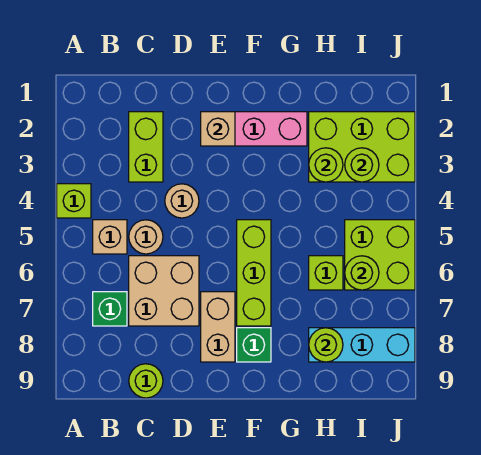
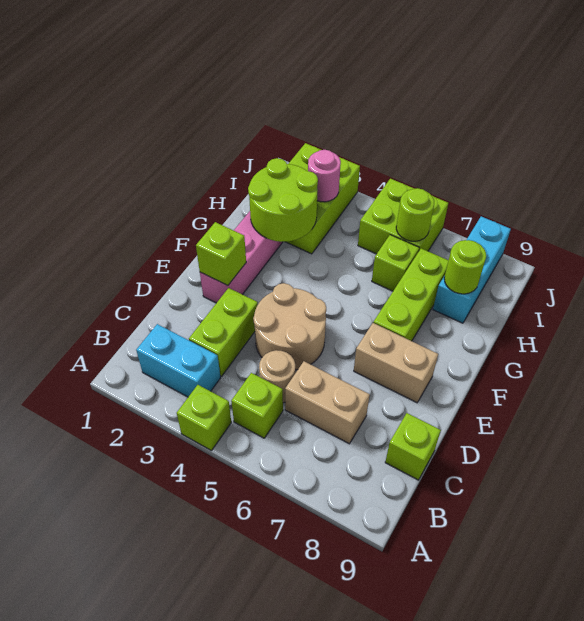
none -> cyan 1x2 brick [136,324,221,397]
tan 1x1 brick [93,220,127,254] -> lime 1x1 brick [231,373,283,438]
green 1x1 brick [93,292,127,326] -> none
lime 1x2 brick [129,112,163,182] -> lime 1x2 brick turned to [189,288,258,376]
tan 2x2 brick [129,256,199,326] -> tan 1x2 brick [285,361,370,444]
lime 1x1 round brick [129,364,163,398] -> lime 1x1 brick [385,413,441,480]
tan 1x1 round brick [165,184,199,218] -> tan 2x2 round brick [253,283,326,370]
tan 1x1 brick [201,112,235,146] -> lime 1x1 brick [196,222,246,286]
lime 1x3 brick [237,220,271,326] -> lime 1x3 brick turned to [373,248,448,341]
green 1x1 brick [237,328,271,362] -> none
lime 1x1 round brick [309,148,343,182] -> lime 2x2 round brick [248,158,318,242]
lime 1x1 round brick [345,148,379,182] -> pink 1x1 round brick [308,150,341,202]

